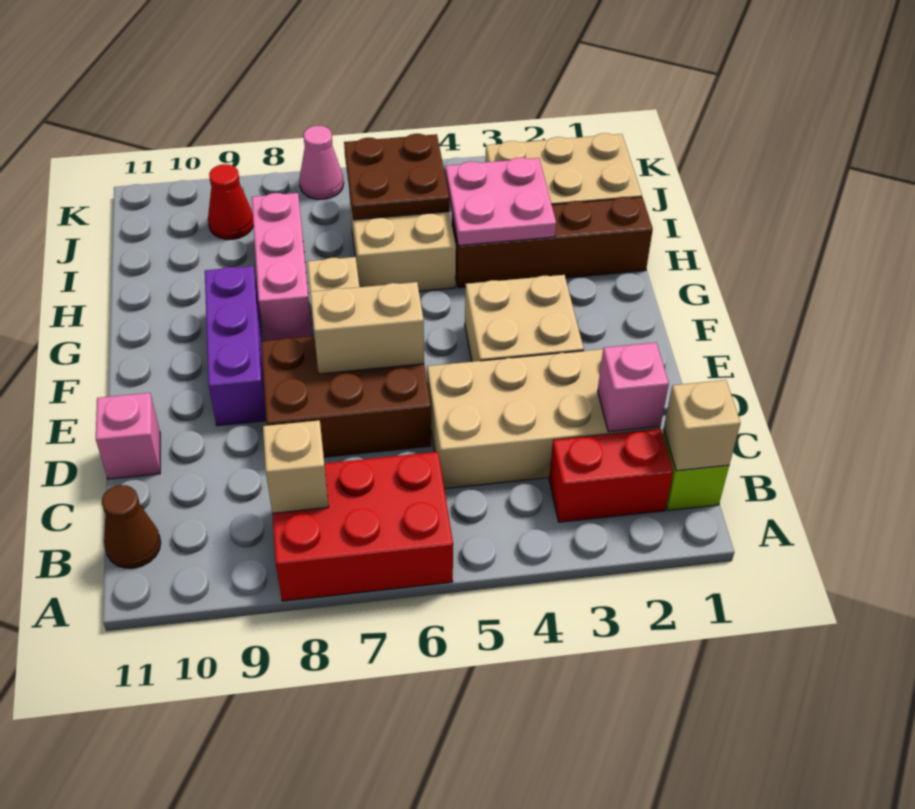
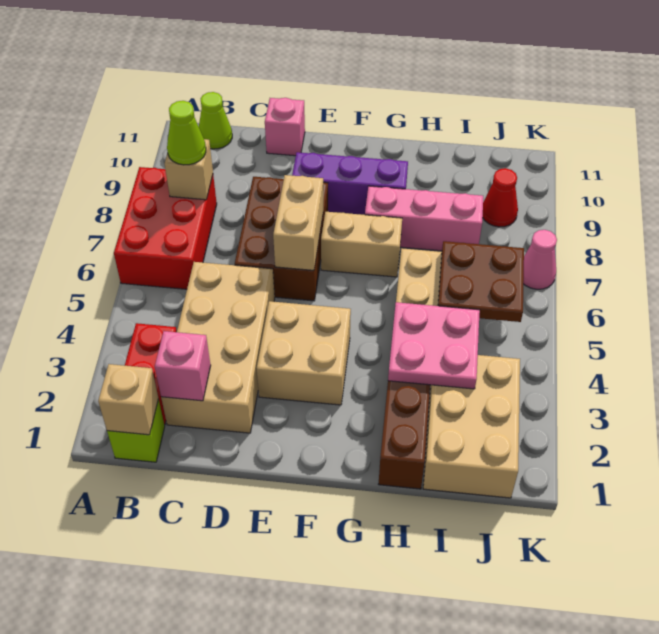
none -> lime 1x1 cone [167,101,206,165]
brown 1x1 cone [102,485,161,568] -> lime 1x1 cone [199,92,232,149]

